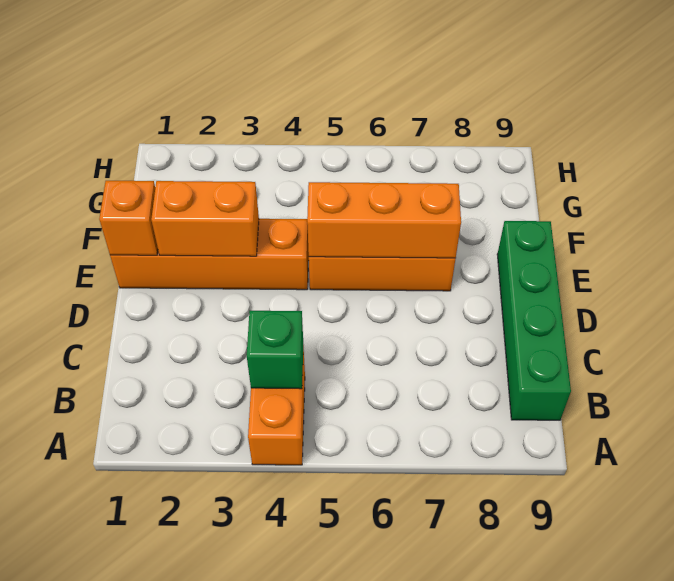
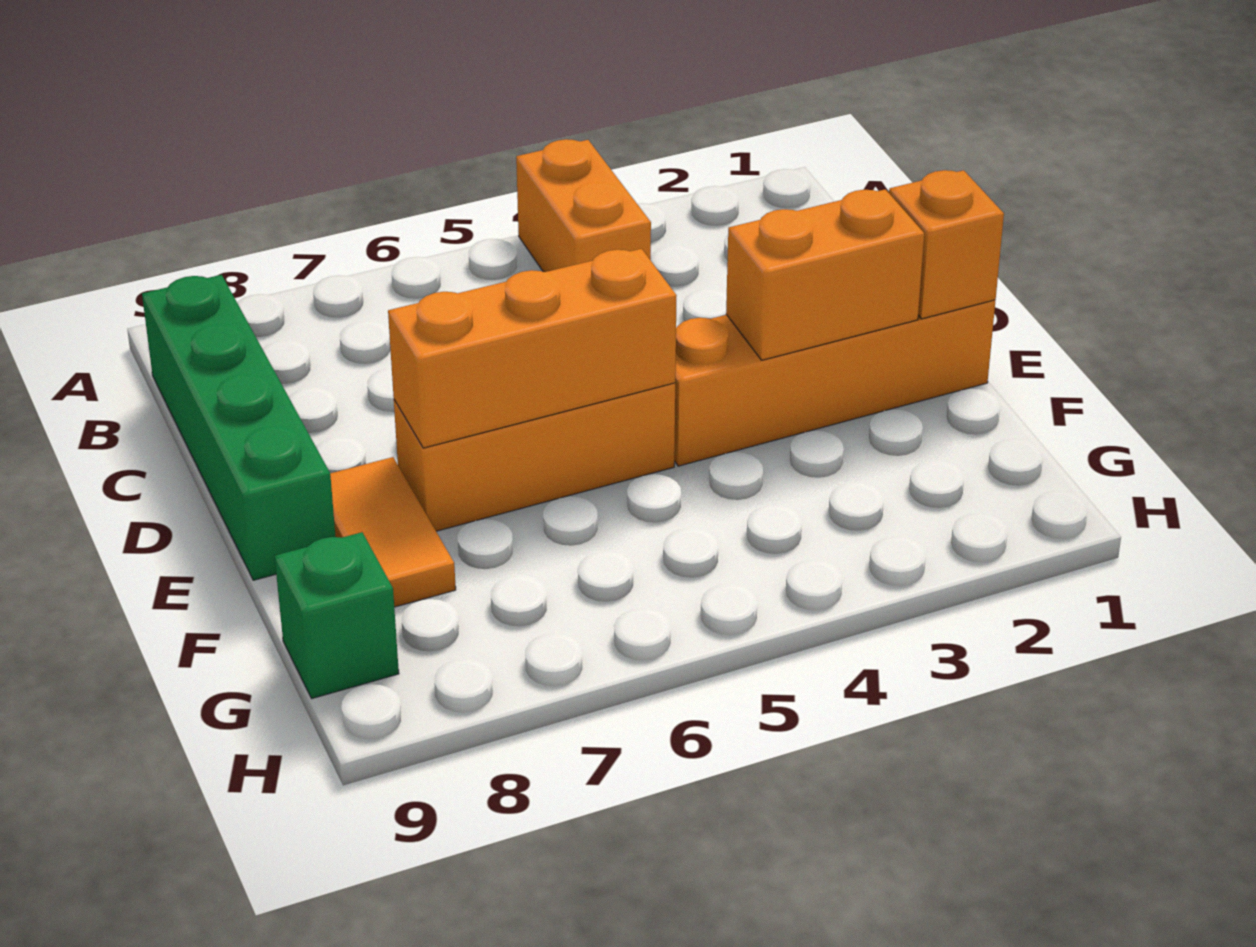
green 1x1 brick [247,311,303,389] -> green 1x1 brick moved to [275,532,399,698]
none -> orange 1x2 tile [330,457,456,607]

